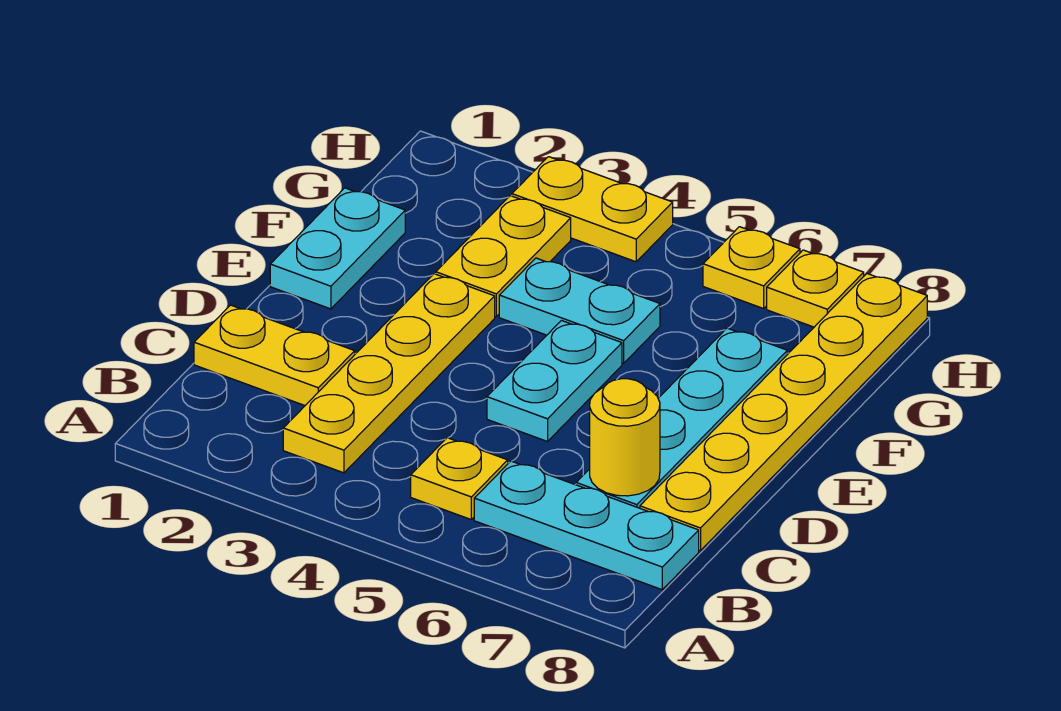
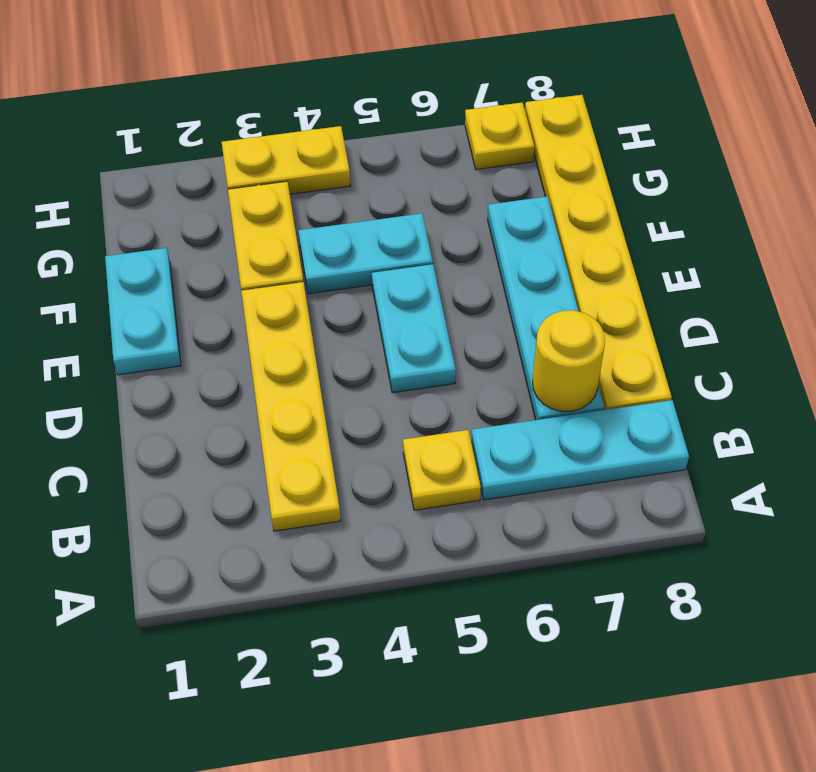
yellow 1x2 plate [194,305,355,405] -> none
yellow 1x1 plate [703,227,800,309] -> none

